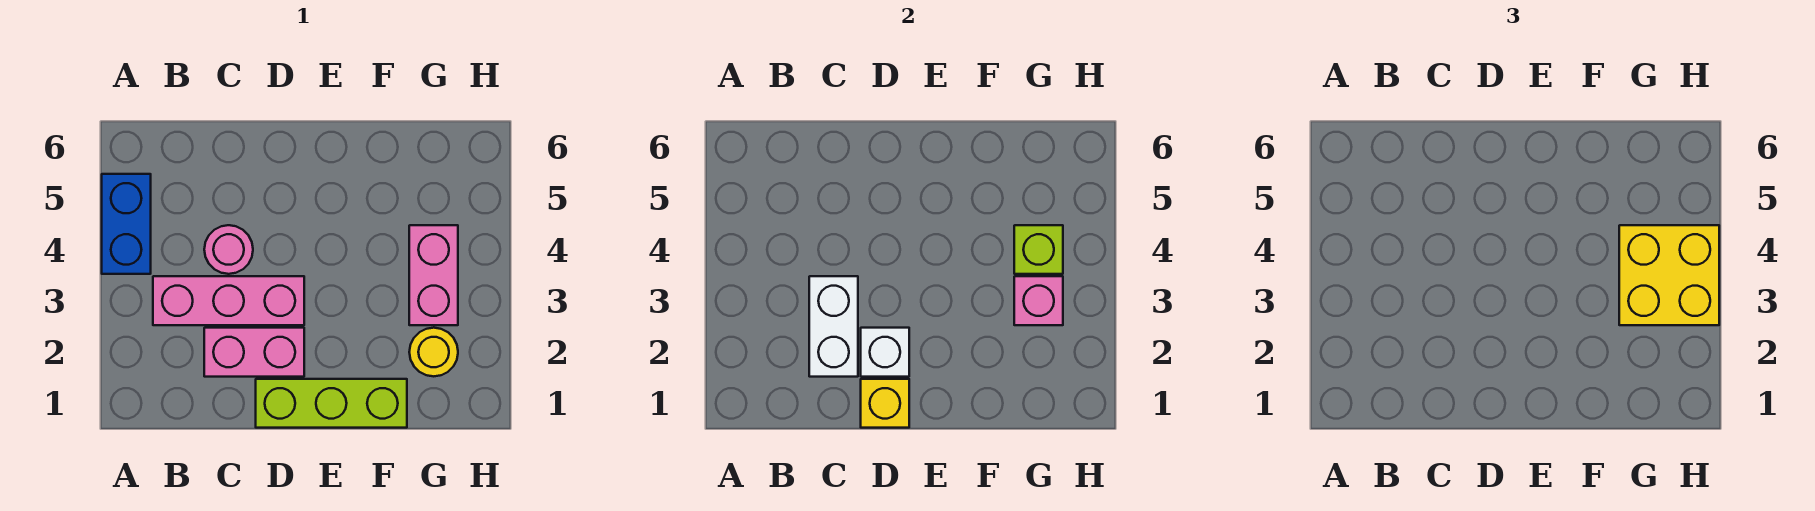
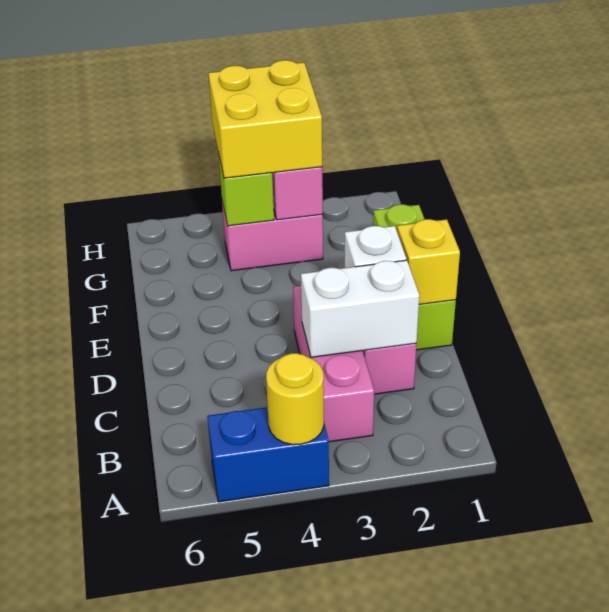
pink 1x1 round brick [204,225,253,274] -> none
yellow 1x1 round brick [409,328,458,376] -> yellow 1x1 round brick moved to [266,353,324,445]

